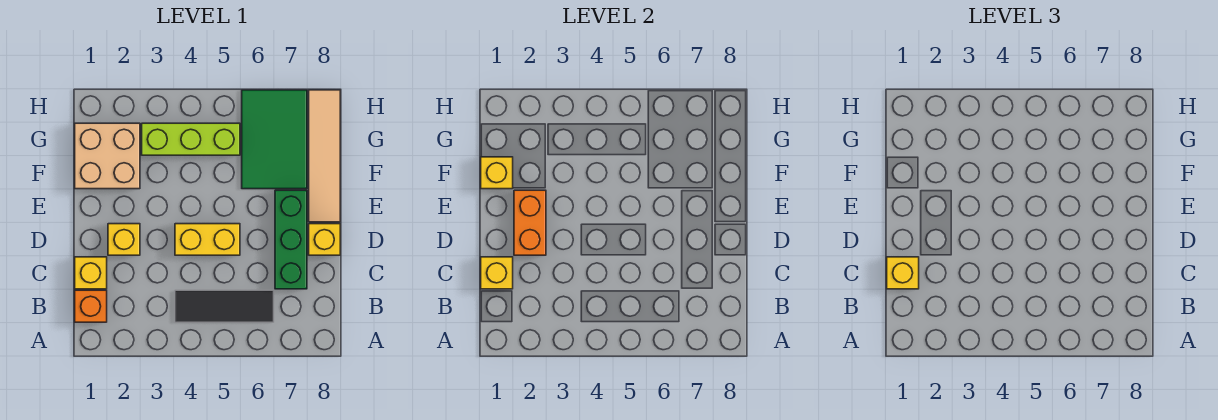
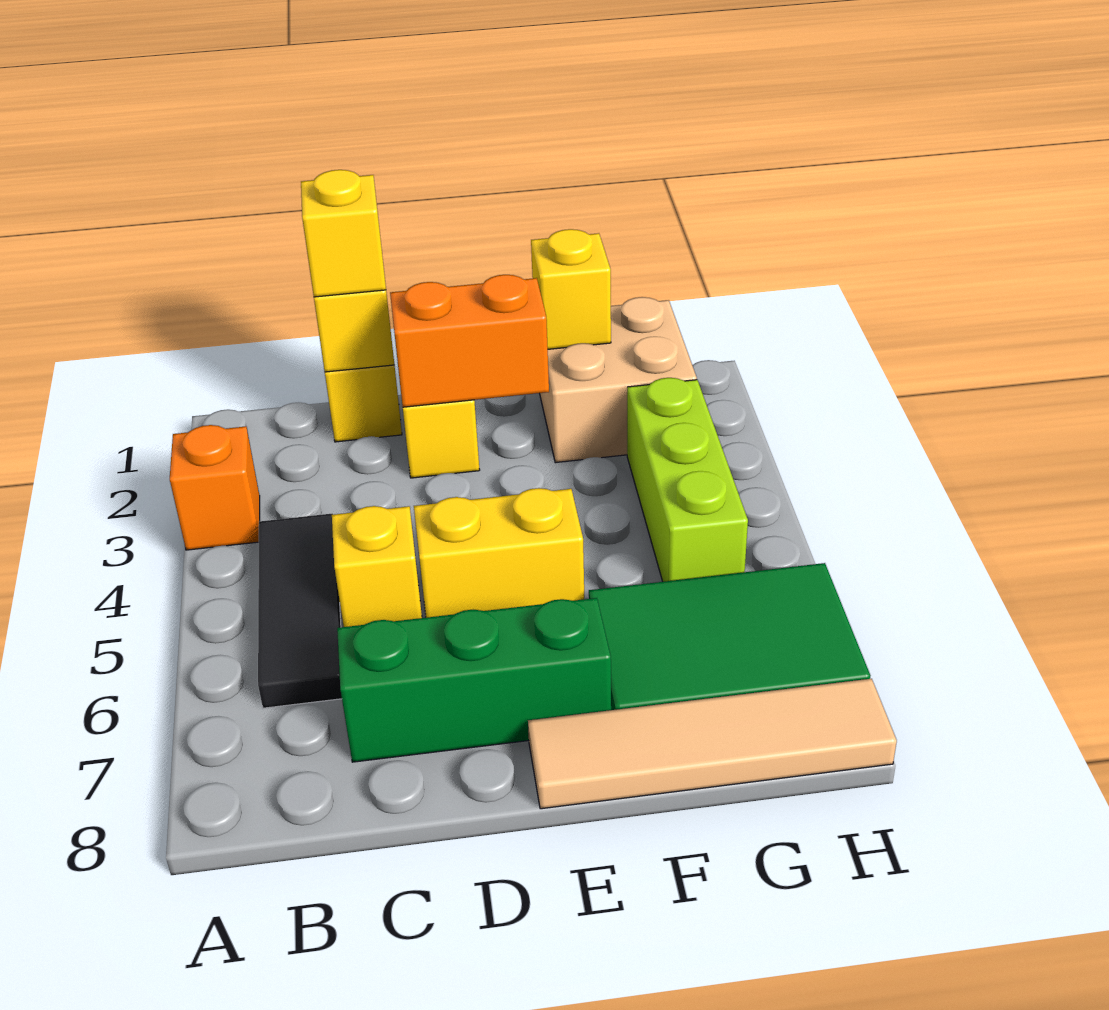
orange 1x1 brick [75,290,107,322] -> orange 1x1 brick moved to [170,425,260,550]
yellow 1x2 brick [175,224,240,255] -> yellow 1x2 brick turned to [414,488,584,618]
yellow 1x1 brick [309,224,340,255] -> yellow 1x1 brick moved to [332,506,422,627]

